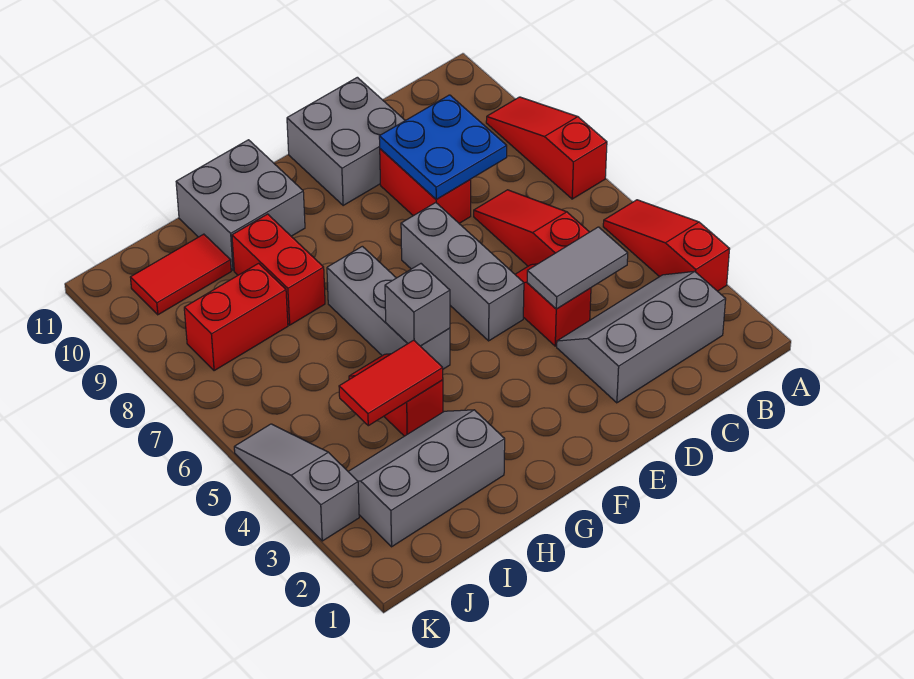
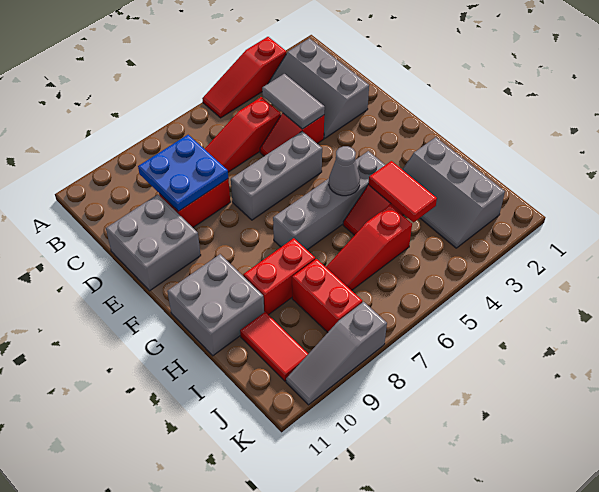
red 1x3 slope [486,97,607,199] -> red 1x3 slope moved to [326,205,412,290]
grey 1x3 brick [327,246,450,369] -> grey 1x4 brick [273,151,385,250]
grey 1x1 brick [385,264,450,346] -> grey 1x1 cone [329,146,360,196]
grey 1x3 slope [234,424,359,541] -> grey 1x3 slope moved to [286,302,387,405]

